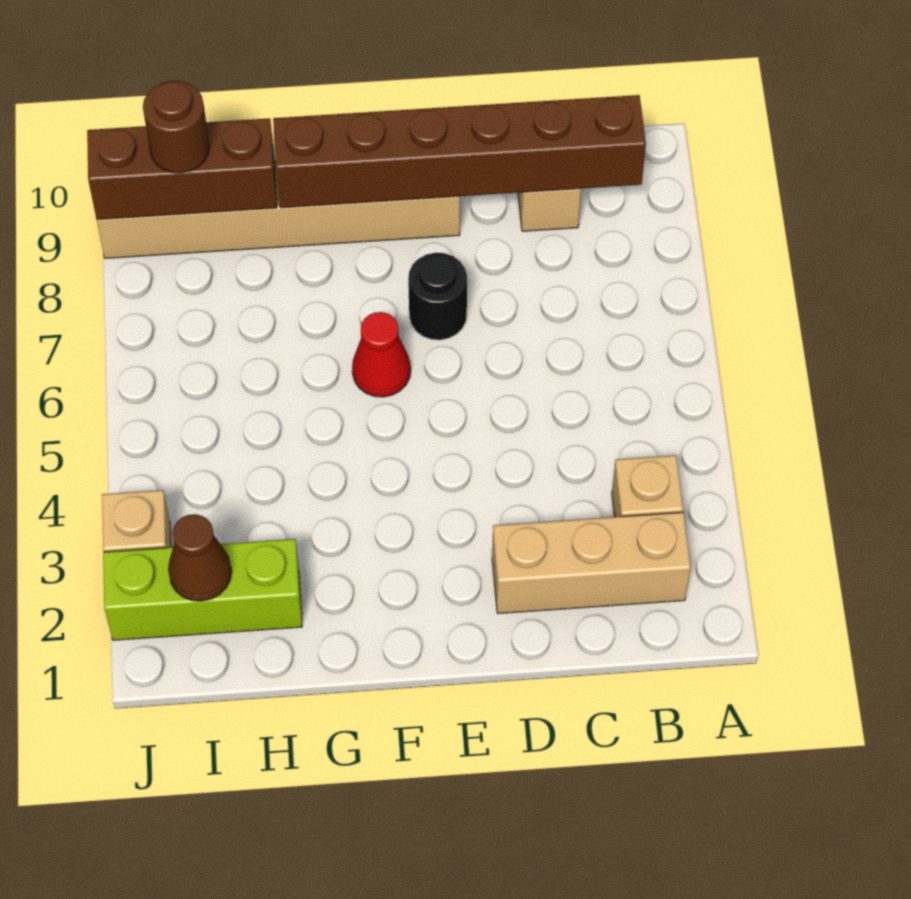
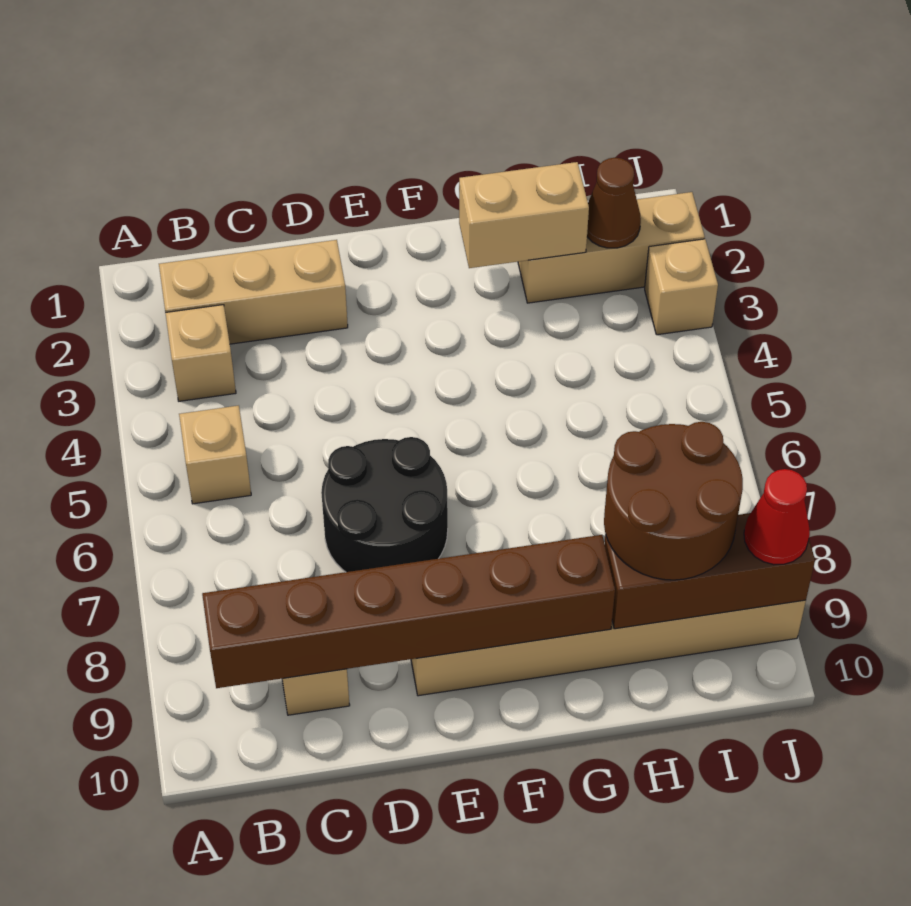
none -> tan 1x1 brick [179,406,251,504]
black 1x1 round brick [408,253,467,340] -> black 2x2 round brick [321,437,448,572]
red 1x1 cone [352,312,411,397] -> red 1x1 cone moved to [744,469,810,565]
none -> tan 1x2 brick [459,162,589,268]
lime 1x3 brick [103,539,302,640] -> tan 1x3 brick [518,192,705,303]
brown 1x1 round brick [143,81,209,173] -> brown 2x2 round brick [604,422,743,580]

